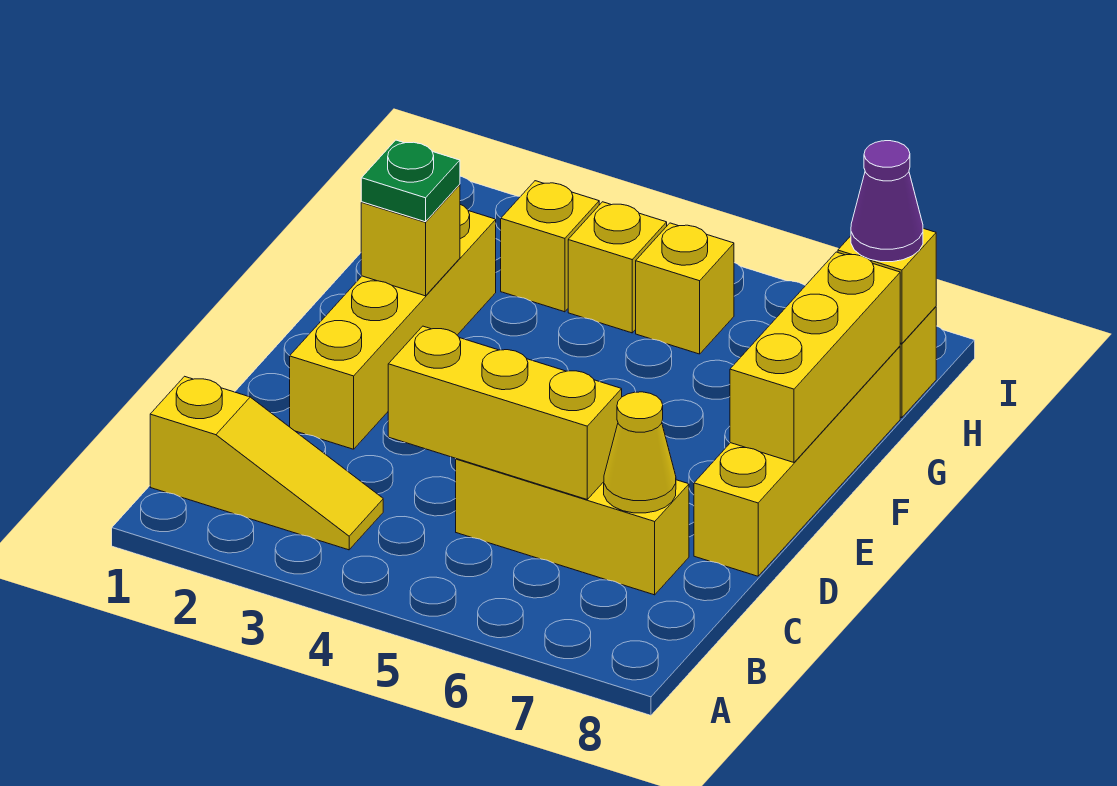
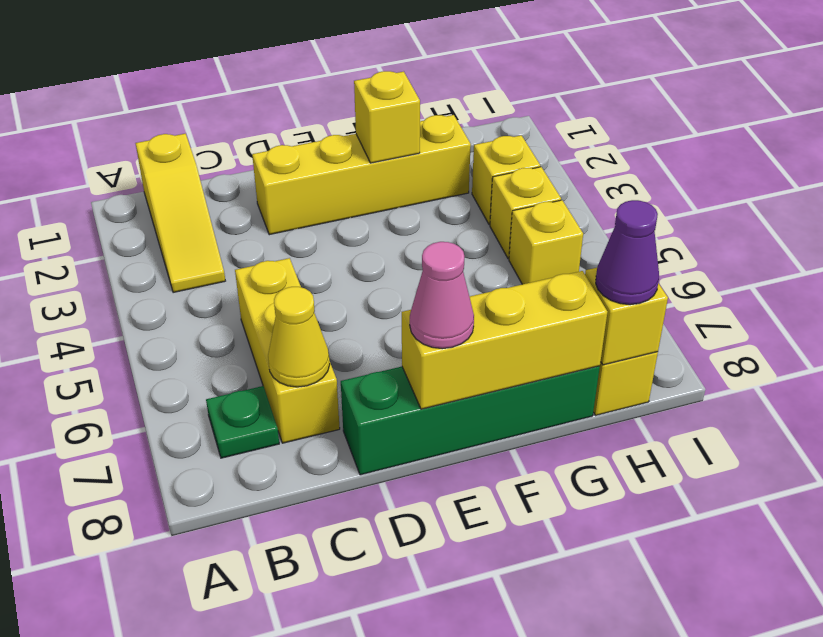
yellow 1x3 brick [388,326,622,499] -> none
yellow 1x4 brick [694,346,900,576] -> green 1x4 brick [341,366,600,475]
none -> pink 1x1 cone [410,242,474,349]
green 1x1 plate [361,140,460,222] -> green 1x1 plate moved to [206,386,279,458]

